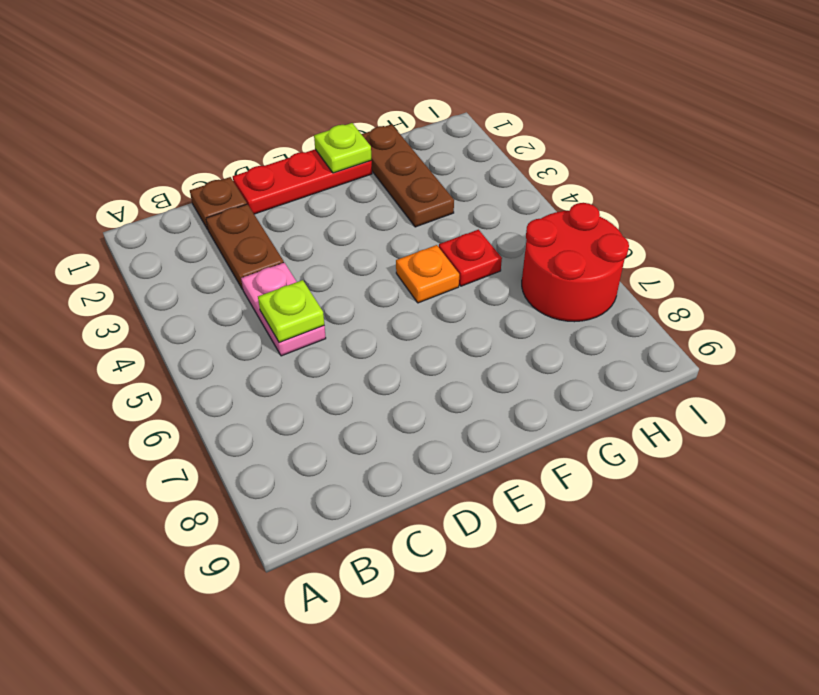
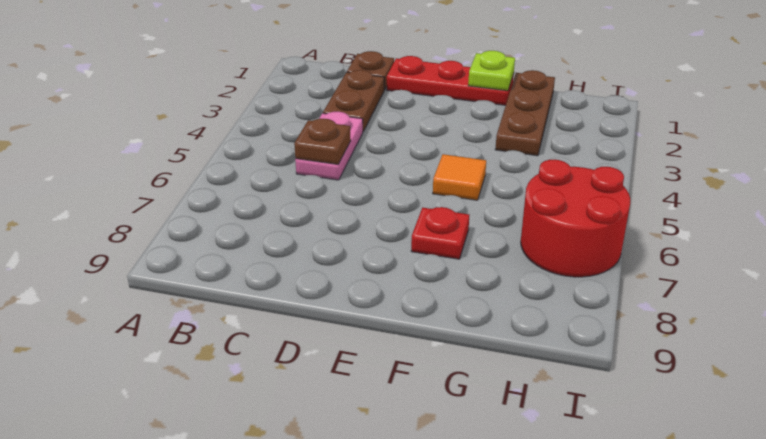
lime 1x1 plate [258,280,324,342] -> brown 1x1 plate [294,119,351,164]
orange 1x1 plate [396,245,459,303] -> orange 1x1 tile [433,154,486,200]
red 1x1 plate [439,230,502,286] -> red 1x1 plate moved to [411,207,469,259]

